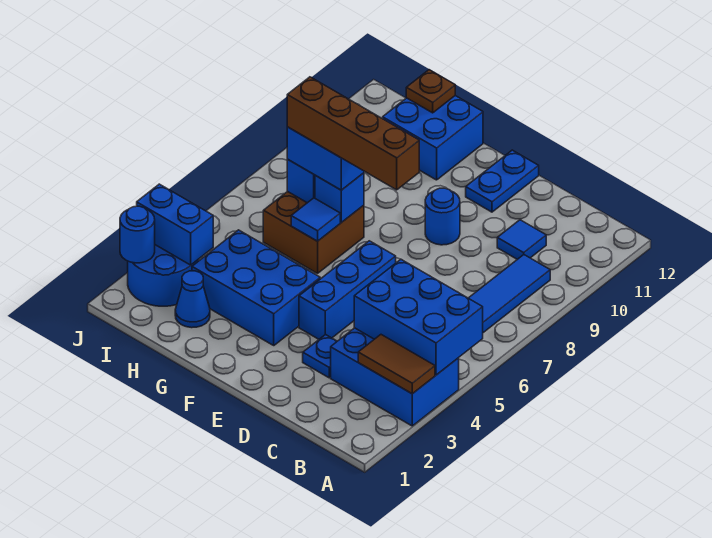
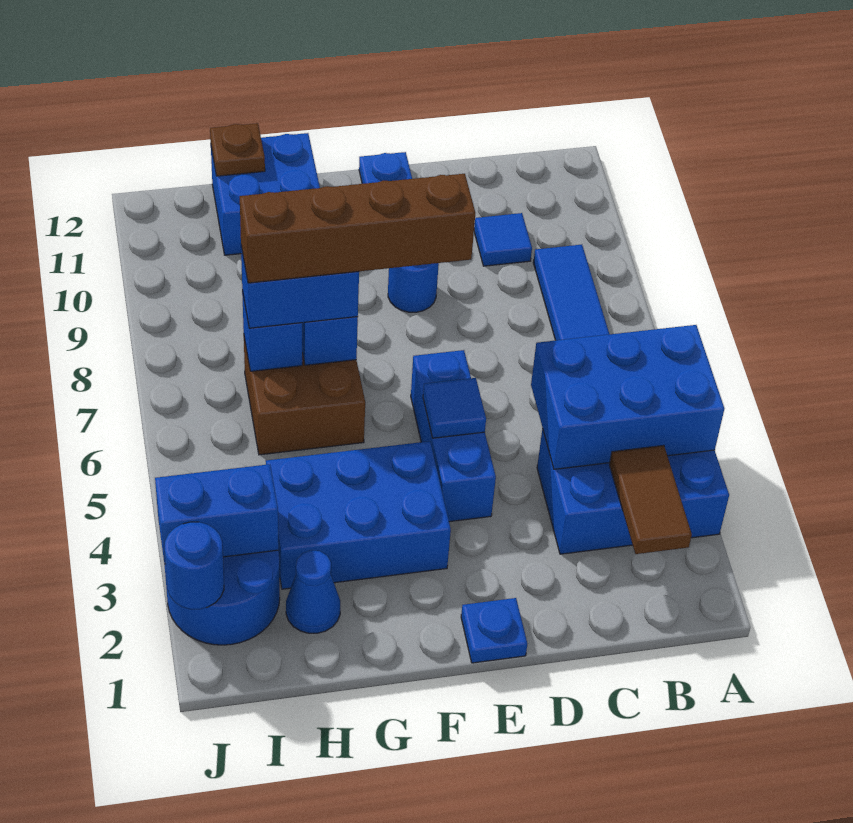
brown 1x2 tile [358,335,435,394] -> brown 1x2 tile turned to [610,445,692,554]
blue 1x1 plate [303,334,337,378] -> blue 1x1 plate moved to [461,598,527,663]
blue 1x1 tile [291,198,340,241] -> blue 1x1 tile moved to [423,378,486,438]

